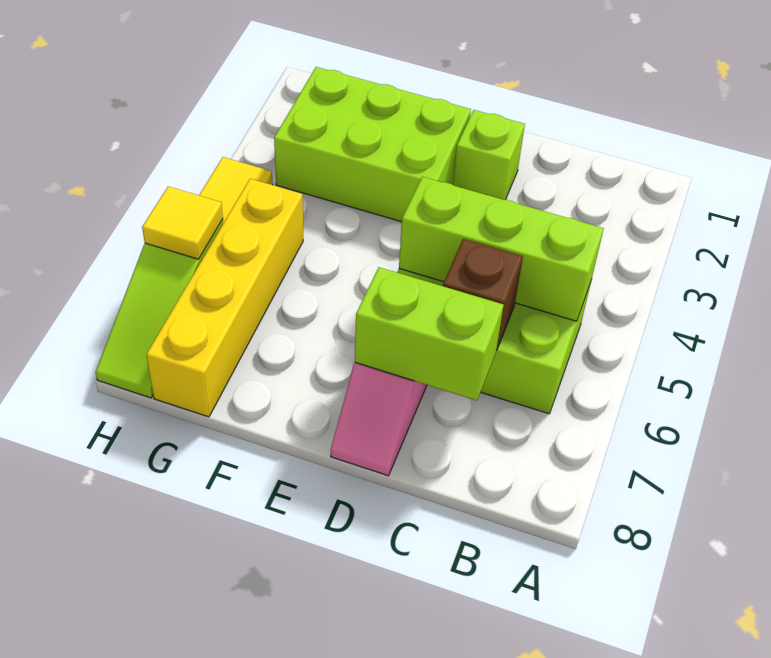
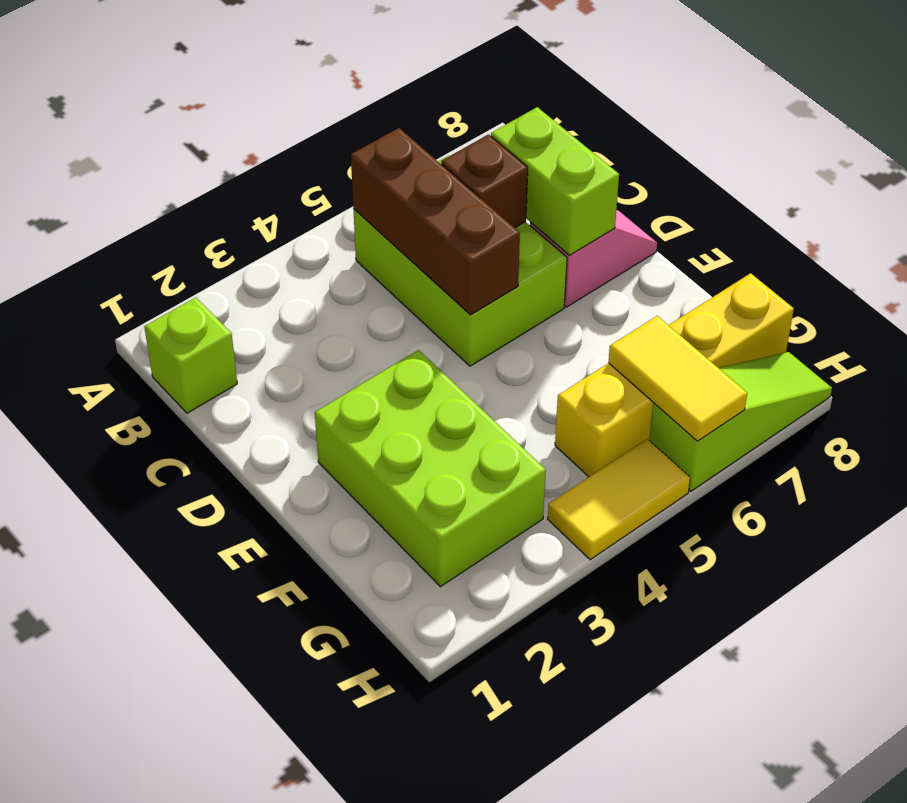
lime 1x3 brick [399,177,604,321] -> brown 1x3 brick [351,128,520,315]
lime 1x1 brick [453,110,525,200] -> lime 1x1 brick moved to [144,297,237,413]
yellow 1x1 tile [142,186,223,259] -> yellow 1x2 tile [608,316,747,441]

